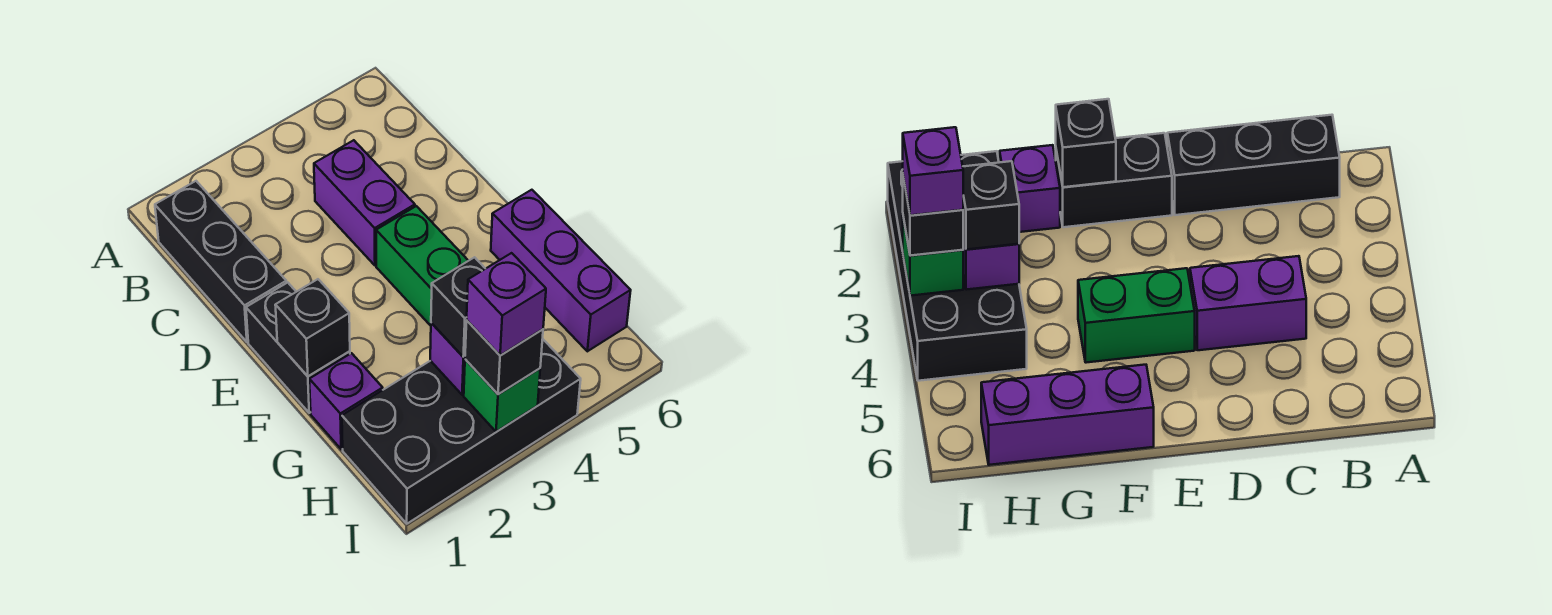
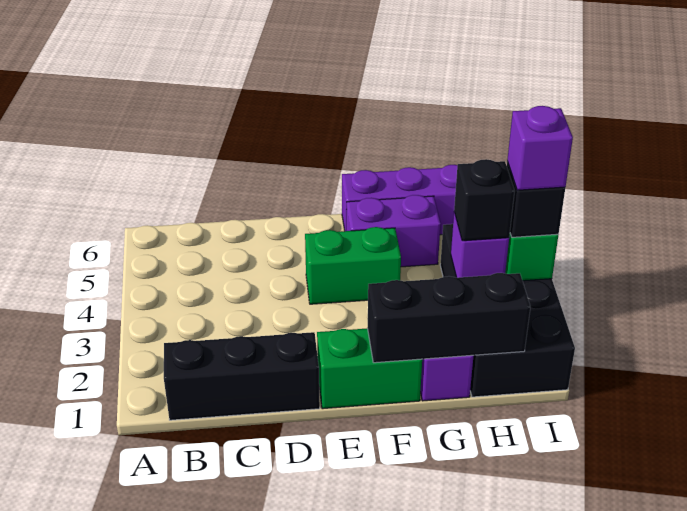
purple 1x2 brick [314,140,415,265] -> purple 1x2 brick moved to [346,195,441,267]
black 1x2 brick [246,283,350,413] -> green 1x2 brick [317,328,422,409]
black 1x1 brick [275,279,350,376] -> black 1x3 brick [367,273,530,363]

